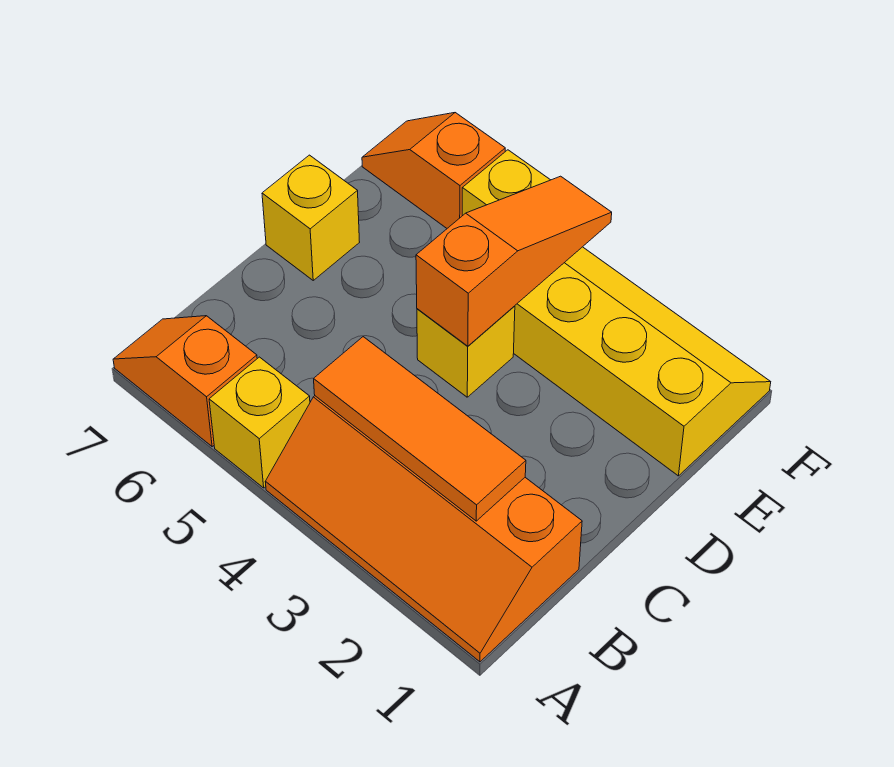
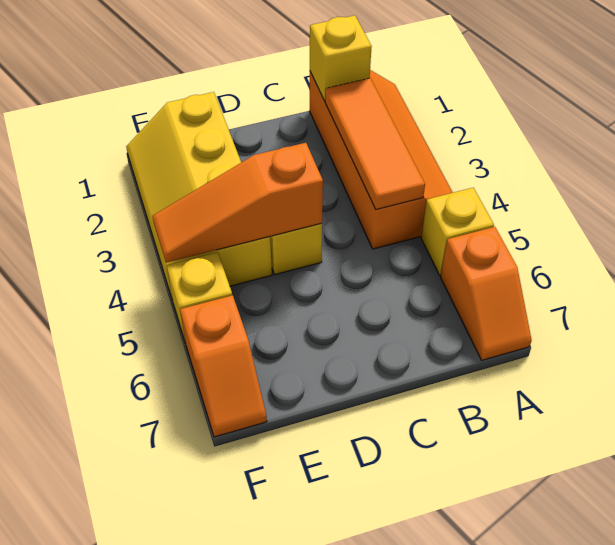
yellow 1x1 brick [262,155,360,280] -> yellow 1x1 brick moved to [310,15,372,101]

